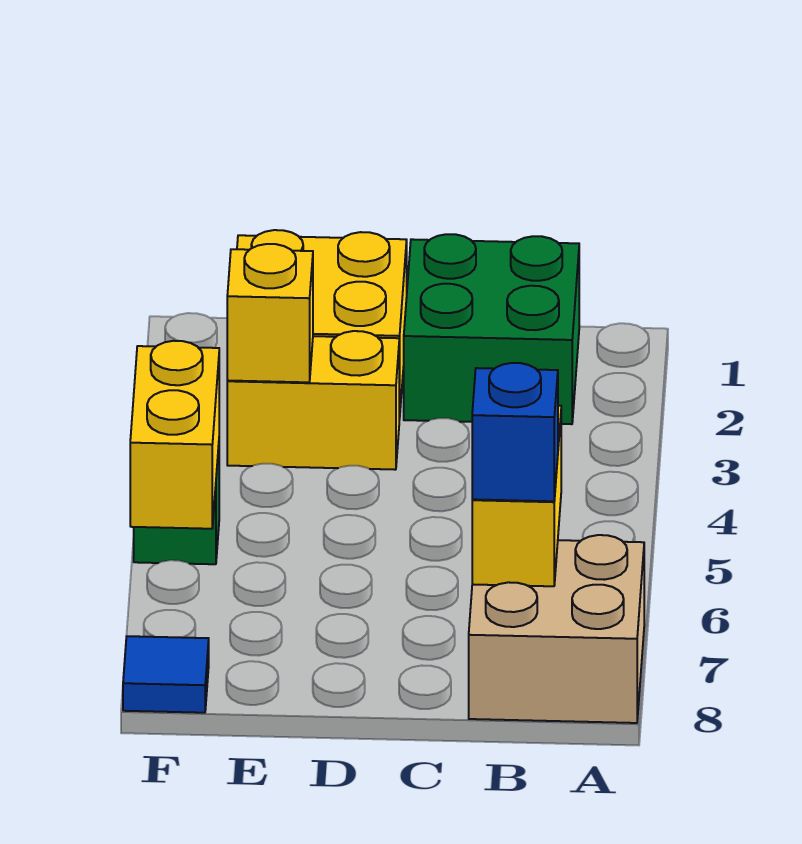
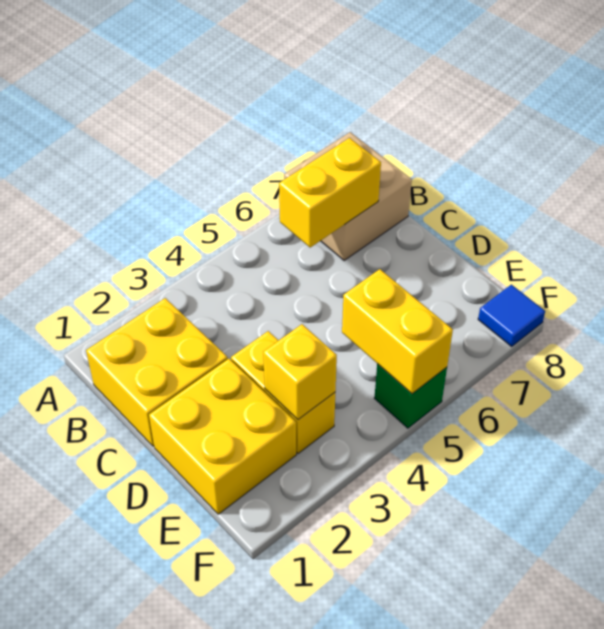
green 2x2 brick [404,234,579,424] -> yellow 2x2 brick [86,298,228,446]
blue 1x1 brick [472,363,558,501] -> none
yellow 1x2 brick [130,341,219,529] -> yellow 1x2 brick turned to [342,269,453,394]

